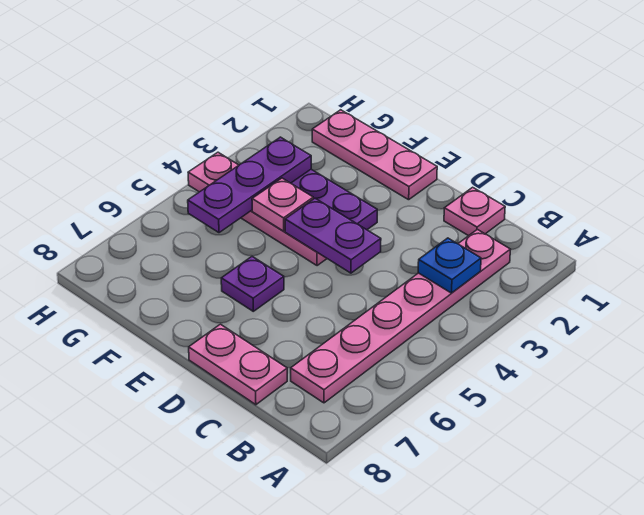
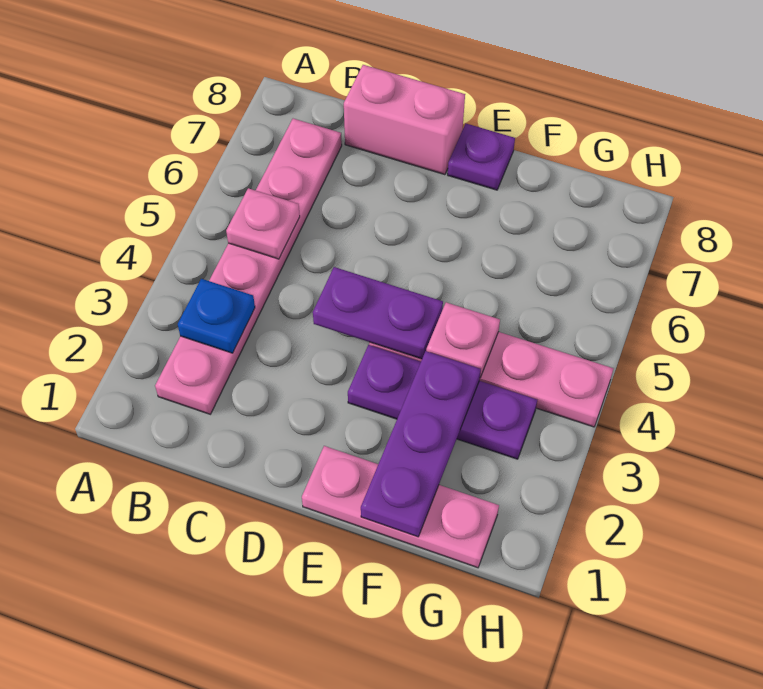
pink 1x1 plate [444,187,505,236] -> pink 1x1 plate moved to [226,188,300,259]
pink 1x2 plate [189,324,287,405] -> pink 1x2 brick [344,65,465,175]
purple 1x1 plate [221,257,284,311] -> purple 1x1 plate moved to [448,124,515,190]
purple 1x3 plate [188,137,311,233] -> purple 1x3 plate moved to [361,351,481,537]

